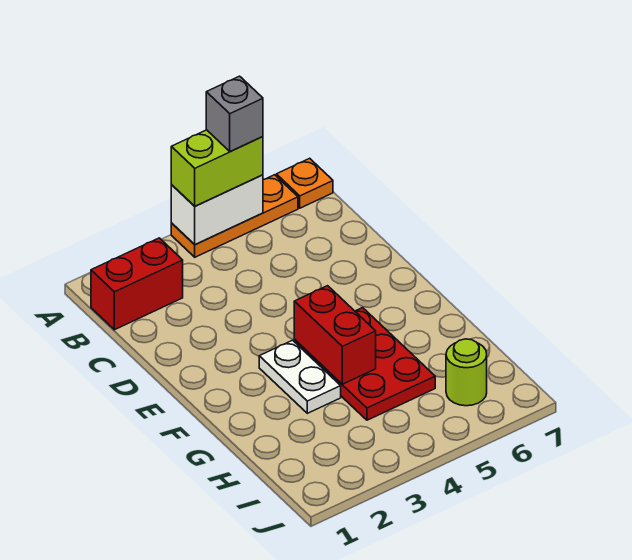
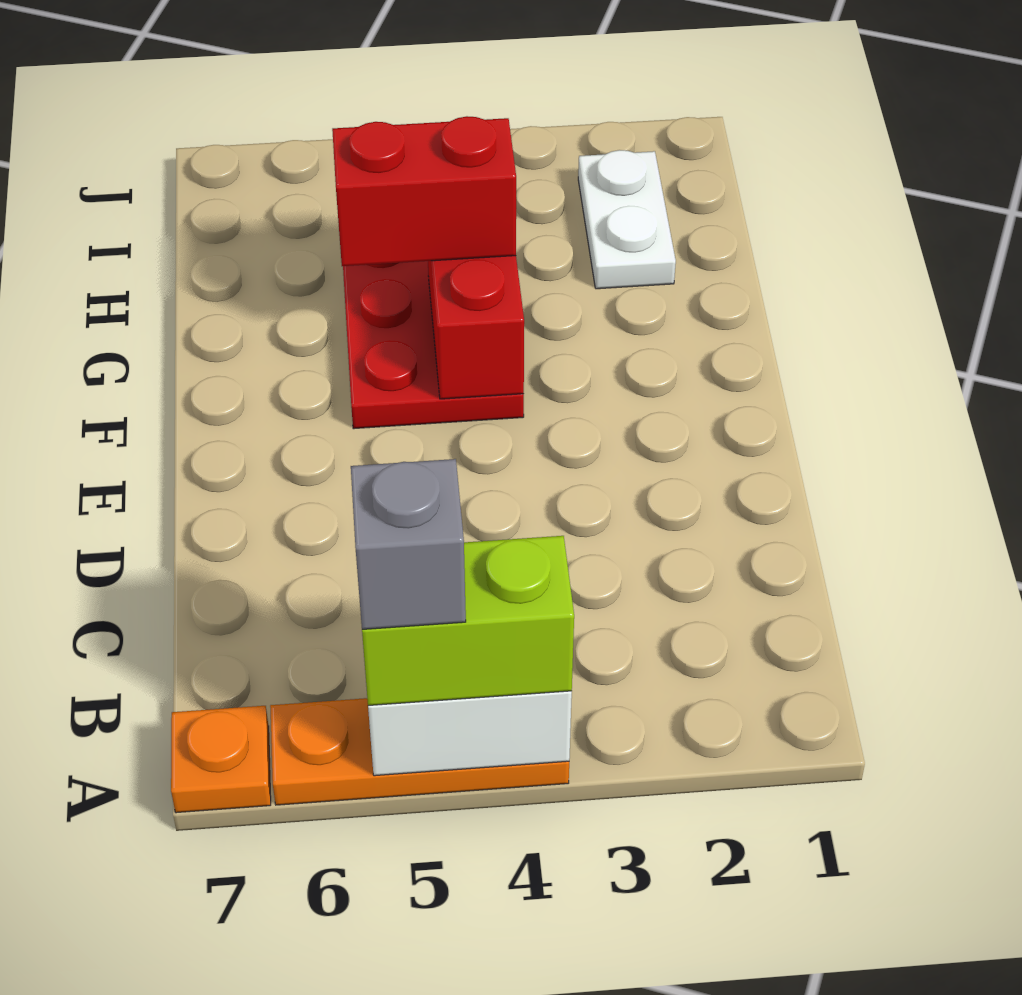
red 1x2 brick [91,238,183,330] -> red 1x2 brick moved to [332,116,516,266]
white 1x2 plate [259,340,341,413] -> white 1x2 plate moved to [578,150,676,289]
lime 1x1 round brick [446,339,487,406] -> none

